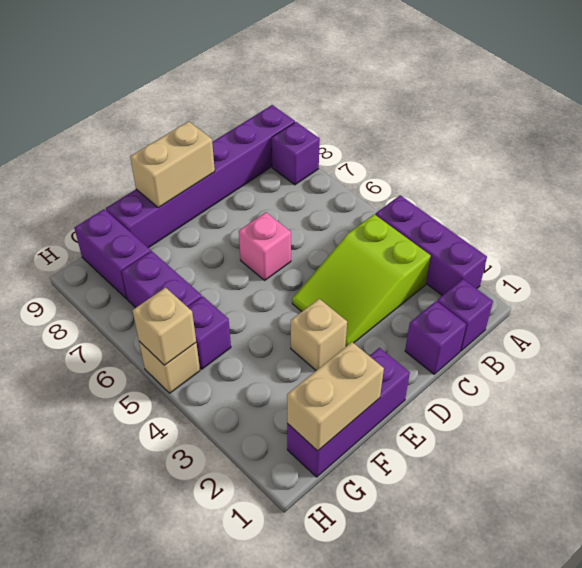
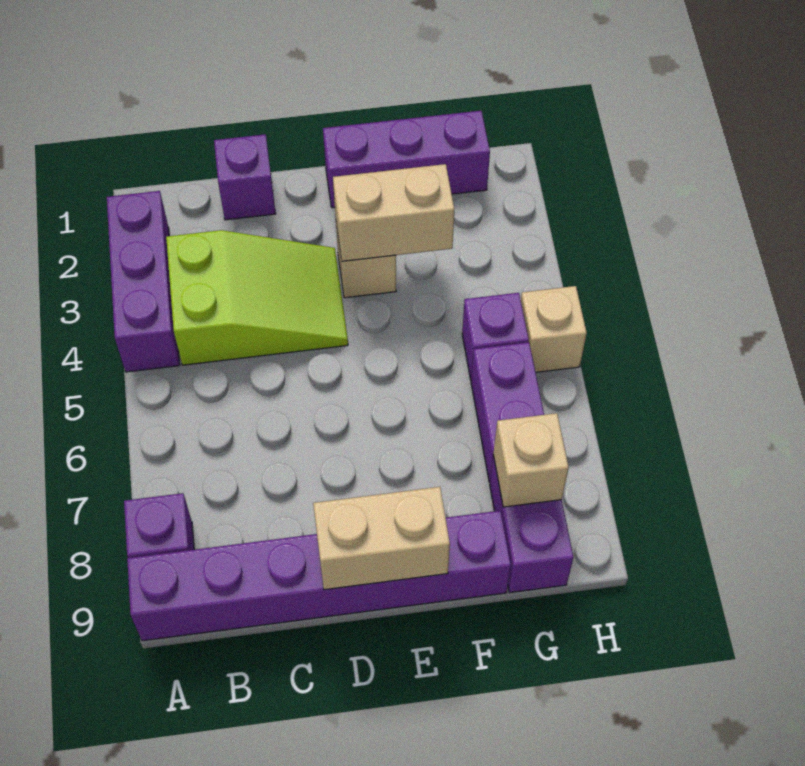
purple 1x1 brick [437,279,493,351] -> none
pink 1x1 brick [239,212,291,280] -> none
tan 1x2 brick [287,342,384,451] -> tan 1x2 brick moved to [333,164,454,261]
tan 1x1 brick [133,288,196,365] -> tan 1x1 brick moved to [493,413,569,507]

